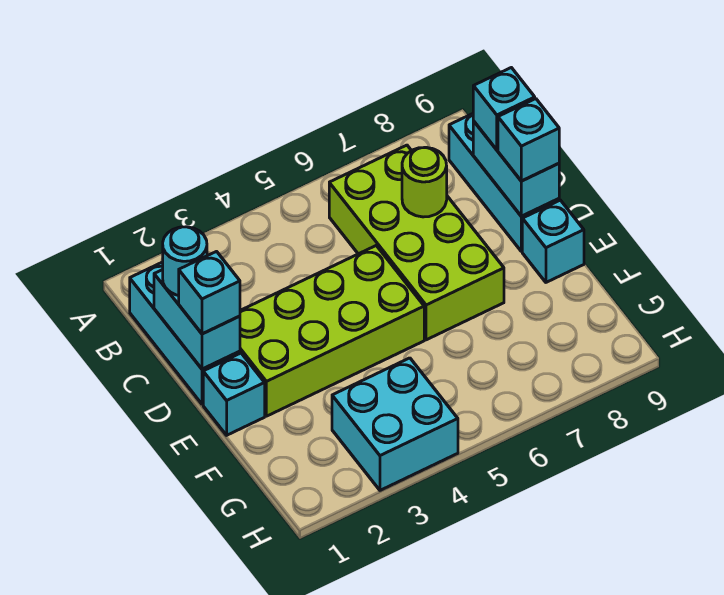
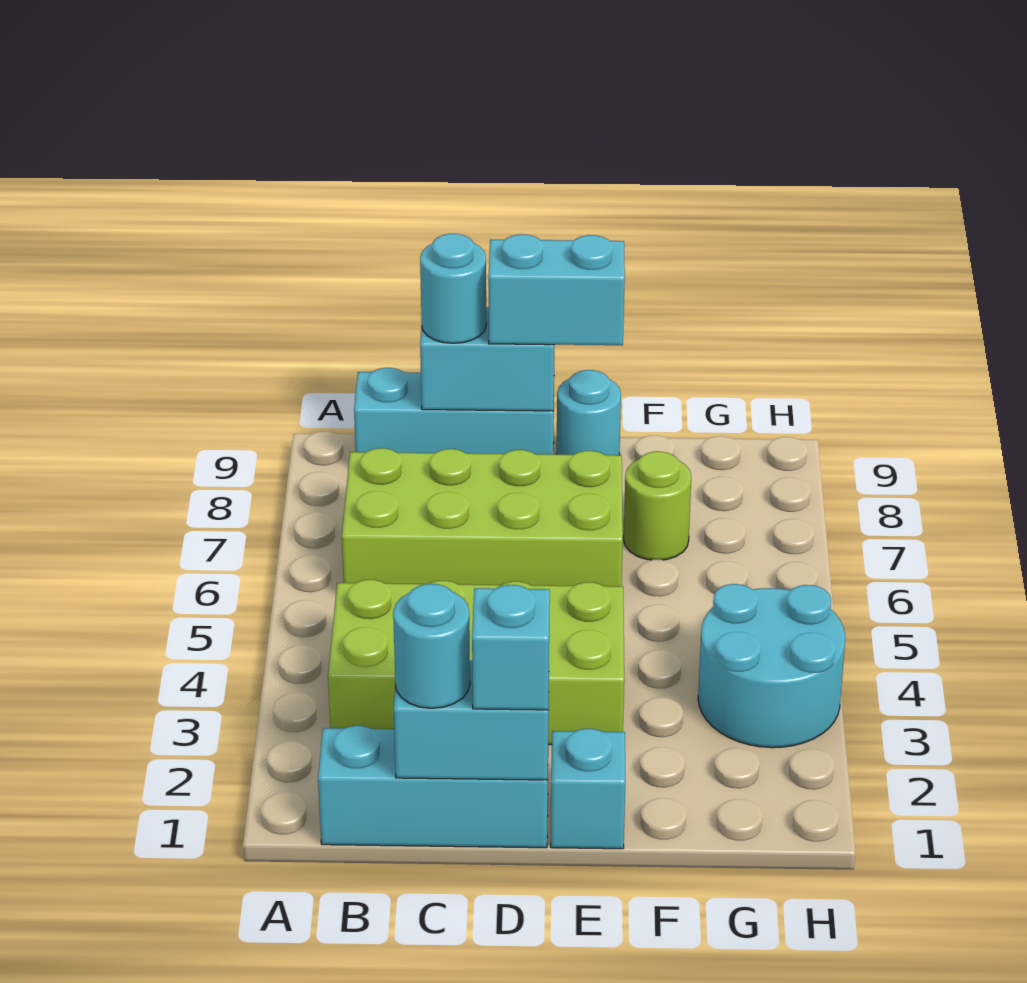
lime 1x1 round brick [402,147,447,217] -> lime 1x1 round brick moved to [624,451,691,560]
cyan 1x1 brick [473,68,535,150] -> cyan 1x1 round brick [420,234,486,343]
lime 2x4 brick [240,246,424,416] -> lime 2x4 brick turned to [328,580,624,745]
cyan 1x1 brick [498,99,559,181] -> cyan 1x2 brick [488,234,625,345]
cyan 1x1 brick [522,200,584,282] -> cyan 1x1 round brick [556,370,621,455]
cyan 2x2 brick [332,358,458,490] -> cyan 2x2 round brick [698,584,845,748]

